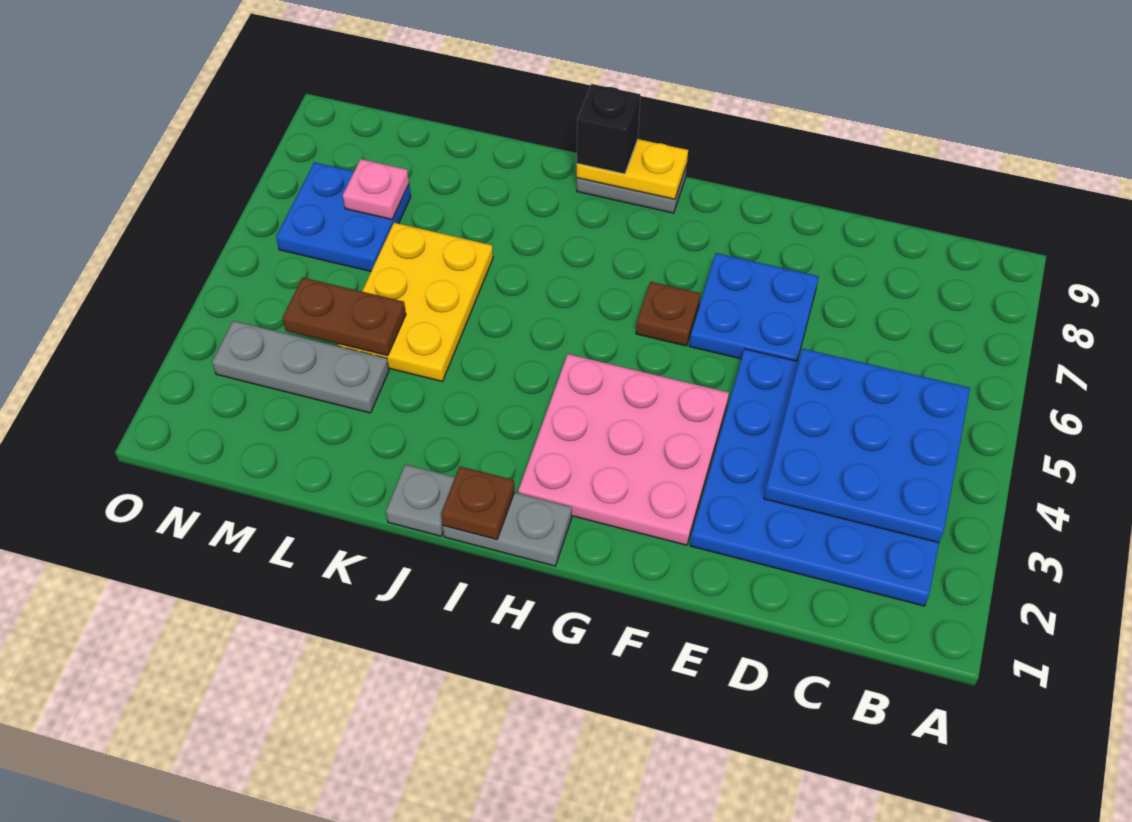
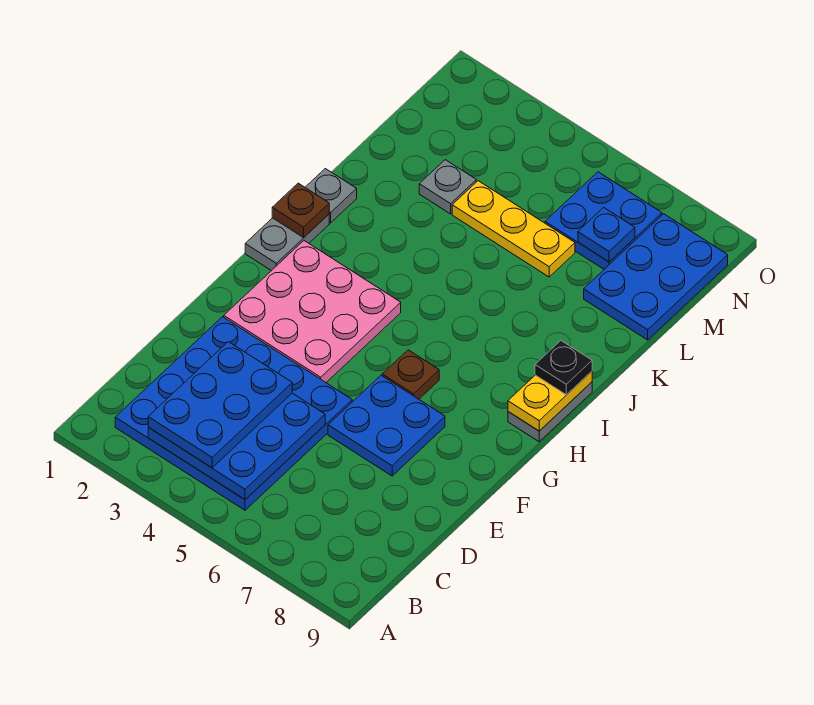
none -> blue 2x3 plate [148,342,292,468]
black 1x1 brick [577,84,640,174] -> black 1x1 plate [535,341,592,395]
yellow 2x3 plate [338,223,493,381] -> yellow 1x3 plate [452,181,575,277]
grey 1x3 plate [212,321,389,413] -> grey 1x1 plate [419,160,476,214]
brown 1x2 plate [283,277,406,356] -> none
none -> blue 2x3 plate [584,214,728,340]
pink 1x1 plate [343,159,409,219] -> blue 1x1 plate [578,208,635,262]

